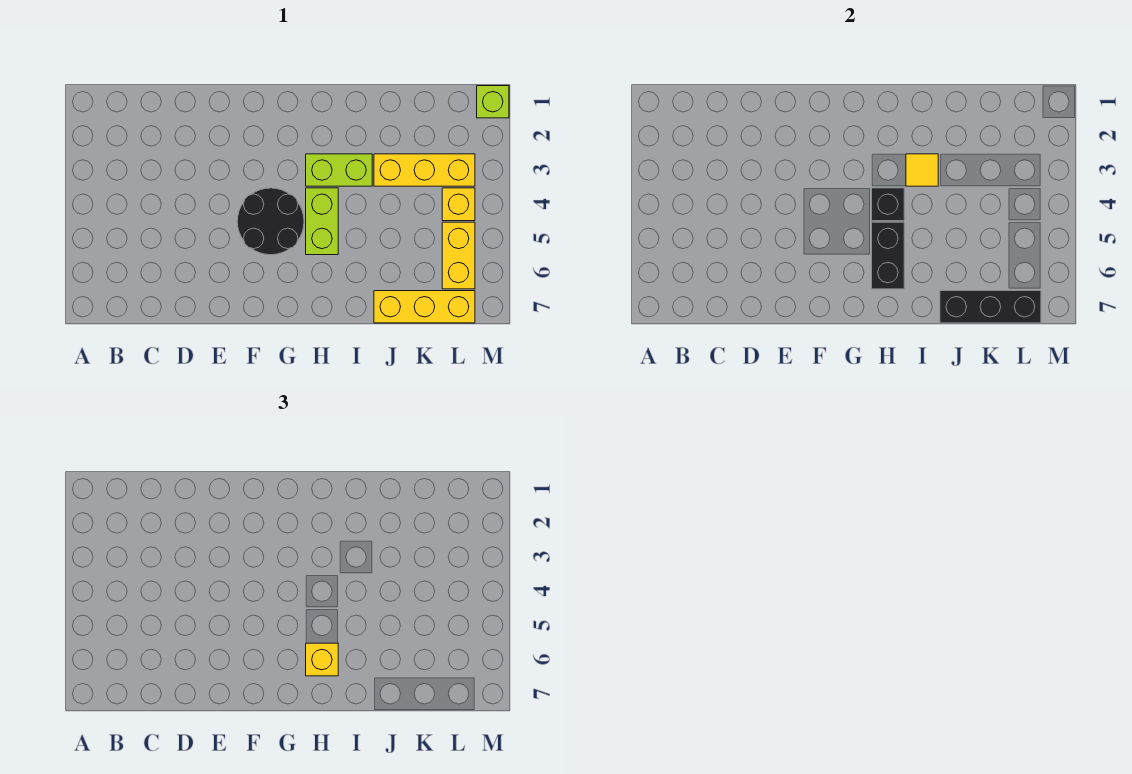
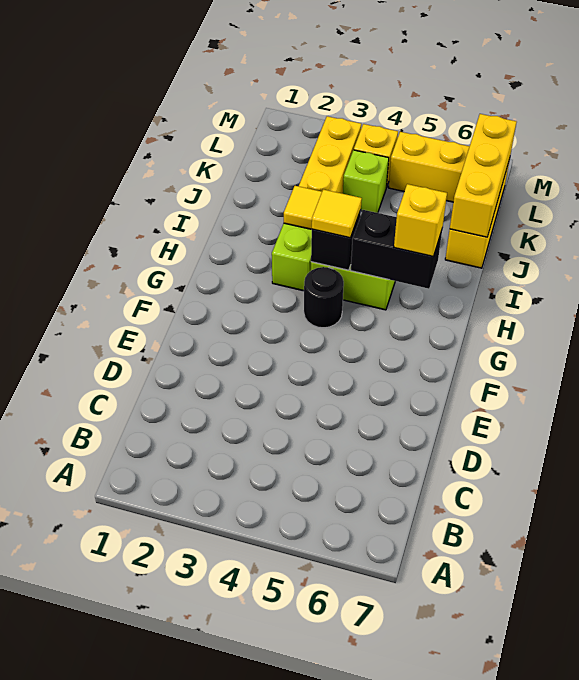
black 2x2 round brick [237,188,304,255] -> black 1x1 round brick [304,267,344,328]
none -> yellow 1x1 tile [312,189,362,238]
black 1x3 brick [940,291,1041,323] -> yellow 1x3 brick [450,114,516,237]
lime 1x1 brick [477,86,509,118] -> lime 1x1 brick moved to [343,150,389,213]

